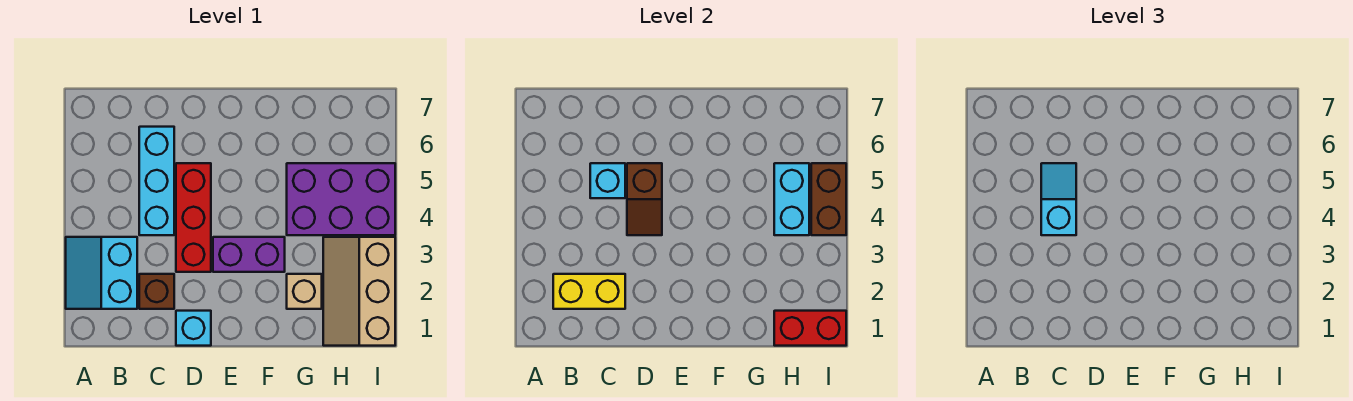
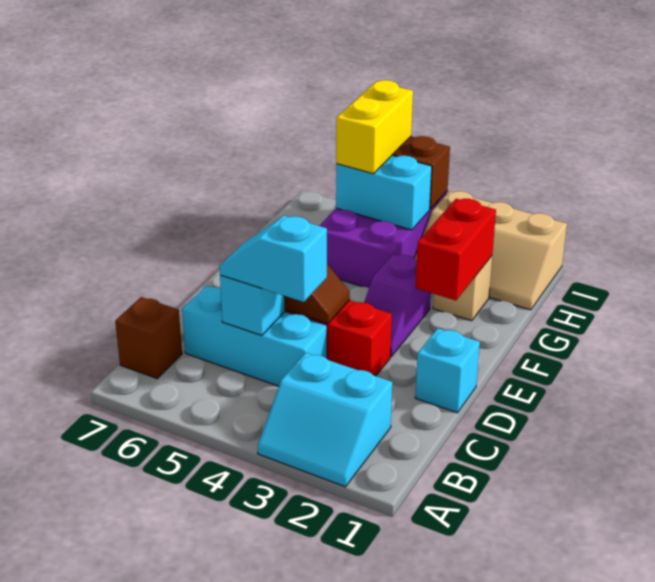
yellow 1x2 brick [553,274,625,309] -> yellow 1x2 brick moved to [336,80,413,174]
brown 1x1 brick [139,274,174,309] -> brown 1x1 brick moved to [115,297,182,378]
purple 1x2 brick [213,237,285,272] -> purple 1x2 slope [364,254,431,357]
red 1x2 brick [774,311,846,346] -> red 1x2 brick moved to [416,199,496,300]

